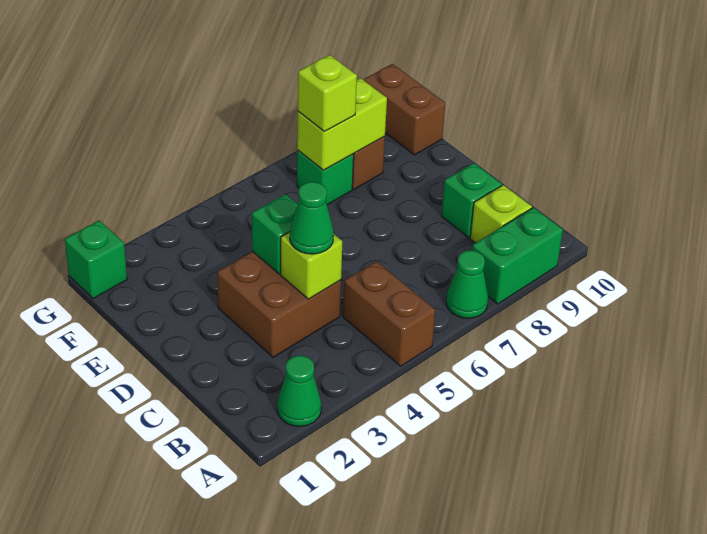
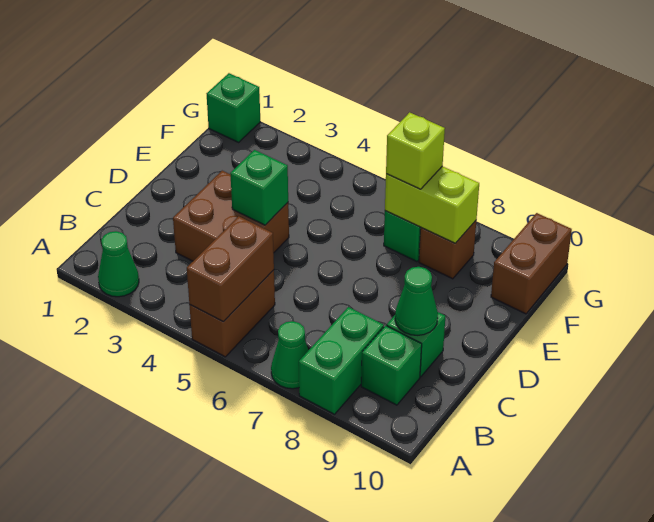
none -> brown 1x2 brick [187,216,274,322]
green 1x2 brick [472,208,563,304] -> green 1x2 brick turned to [299,307,384,414]
lime 1x1 brick [470,185,532,243] -> green 1x1 brick [361,326,422,405]
lime 1x1 brick [281,232,342,299] -> none
green 1x1 cone [290,182,334,254] -> green 1x1 cone moved to [395,267,438,335]

